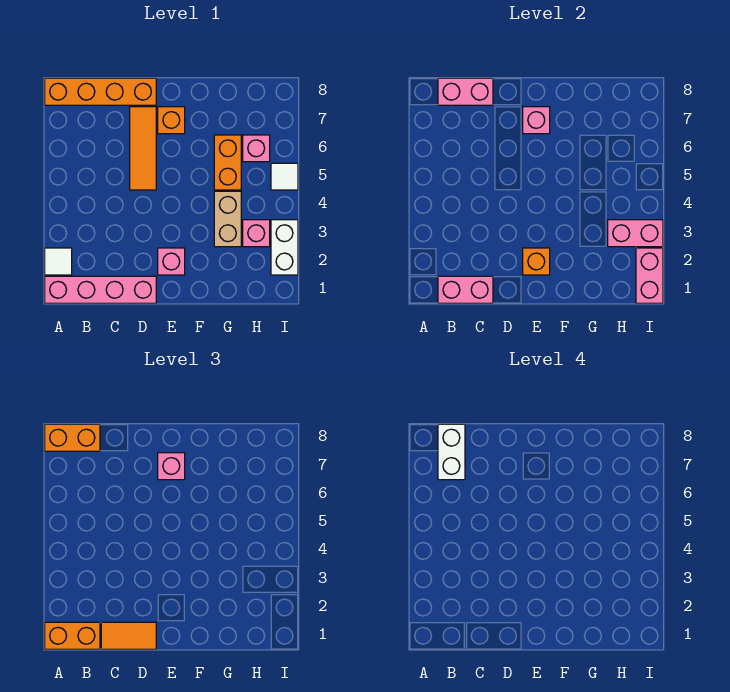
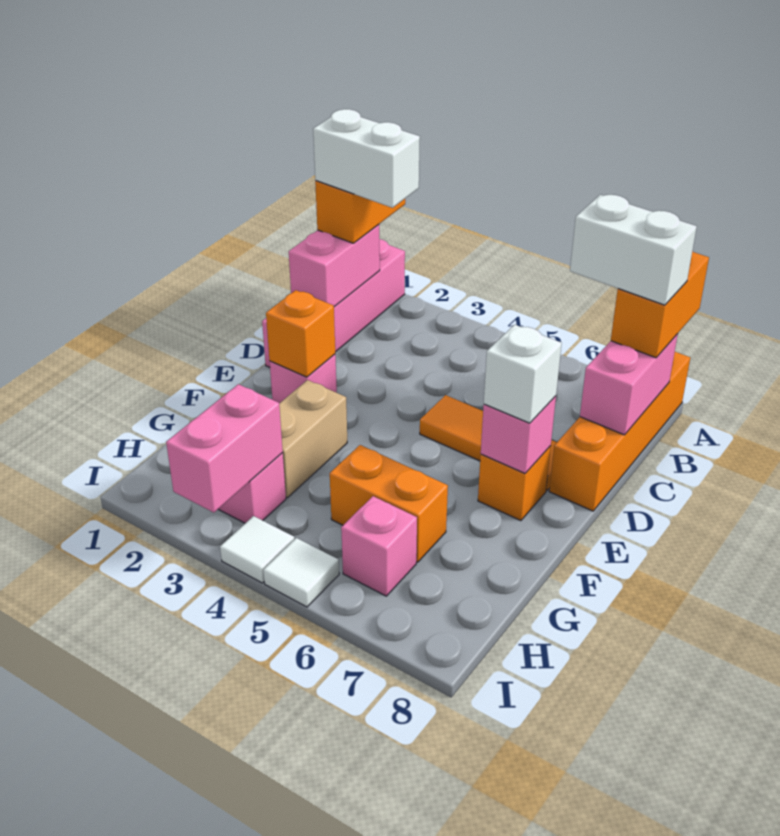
white 1x1 tile [45,248,72,275] -> white 1x1 tile moved to [220,516,294,583]
orange 1x2 tile [101,622,156,649] -> none
pink 1x1 brick [158,453,185,480] -> white 1x1 brick [484,325,562,423]
tan 1x2 brick [214,191,241,247] -> tan 1x2 brick turned to [279,380,347,498]
pink 1x2 brick [636,248,663,303] -> none
white 1x2 brick [271,220,298,275] -> white 1x2 brick moved to [313,109,420,208]

